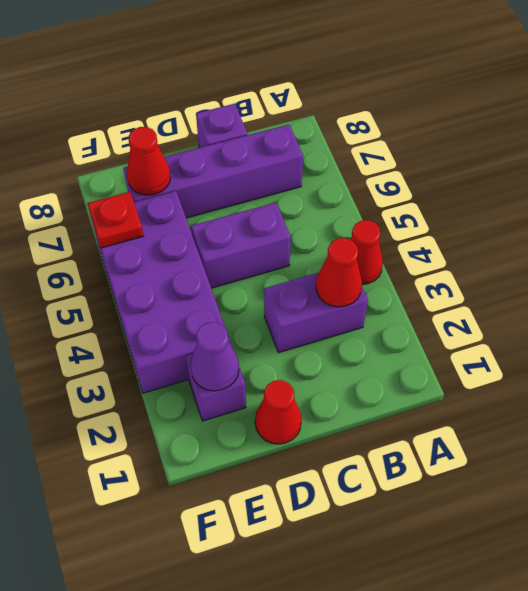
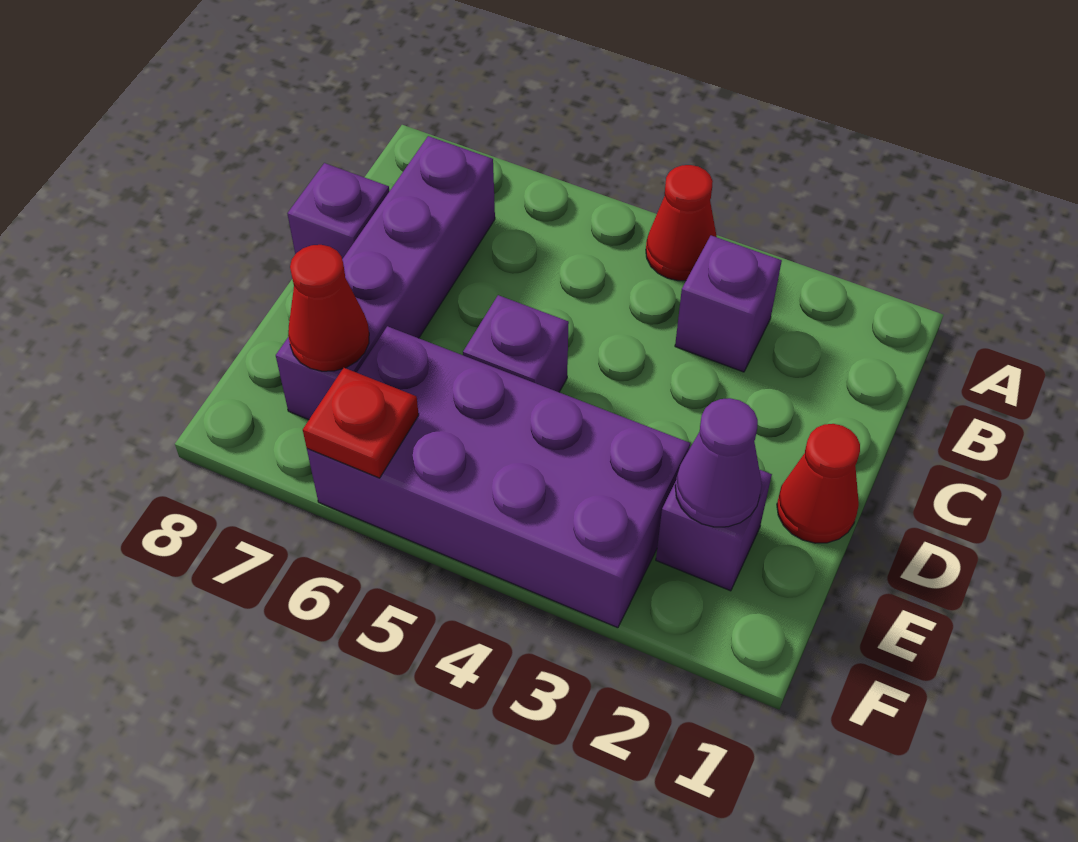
purple 1x2 brick [264,273,368,353] -> purple 1x1 brick [675,236,782,372]
red 1x1 cone [316,238,362,307] -> none
purple 1x2 brick [191,203,291,288] -> purple 1x1 brick [463,295,569,392]

